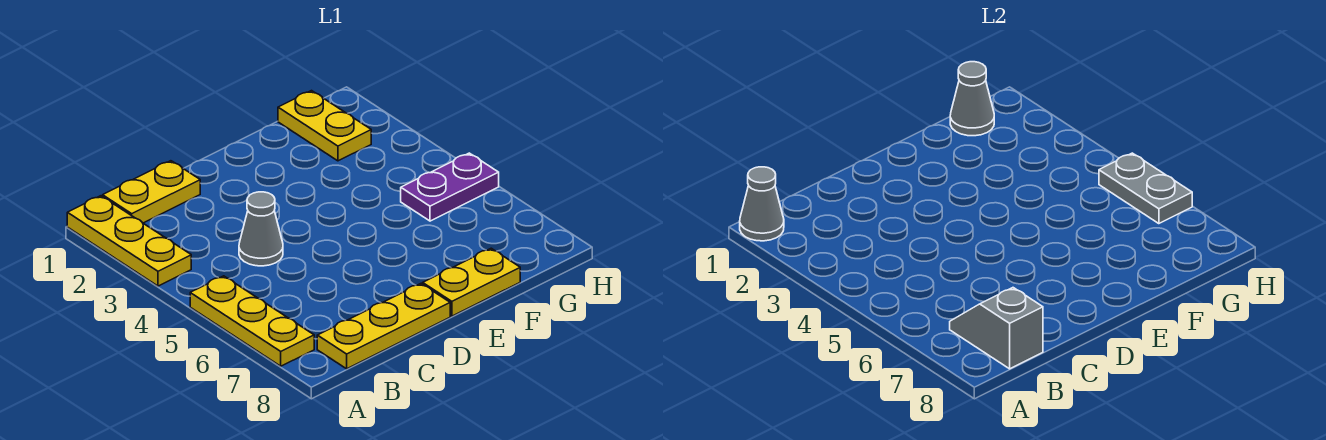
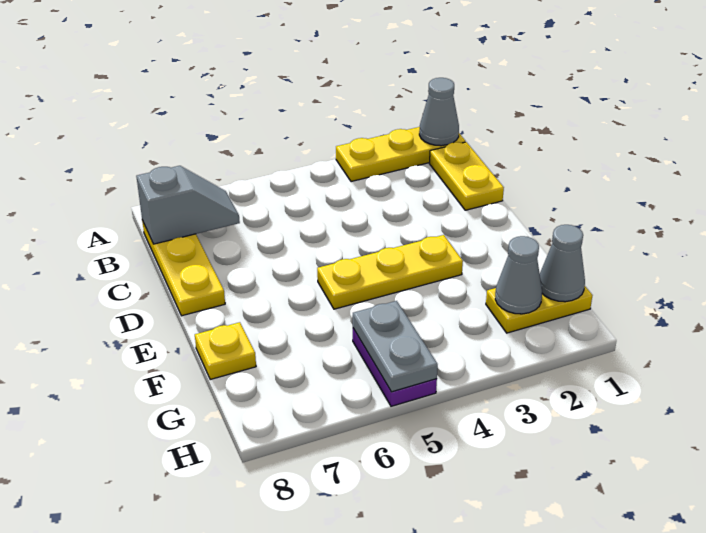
yellow 1x3 plate [190,276,314,366] -> yellow 1x3 plate moved to [317,235,463,309]
grey 1x1 cone [239,192,283,266] -> grey 1x1 cone moved to [495,236,542,314]
yellow 1x2 plate [423,248,520,316] -> yellow 1x1 plate [195,322,256,380]
grey 1x2 plate [1099,153,1192,224] -> grey 1x2 plate turned to [353,301,438,392]

